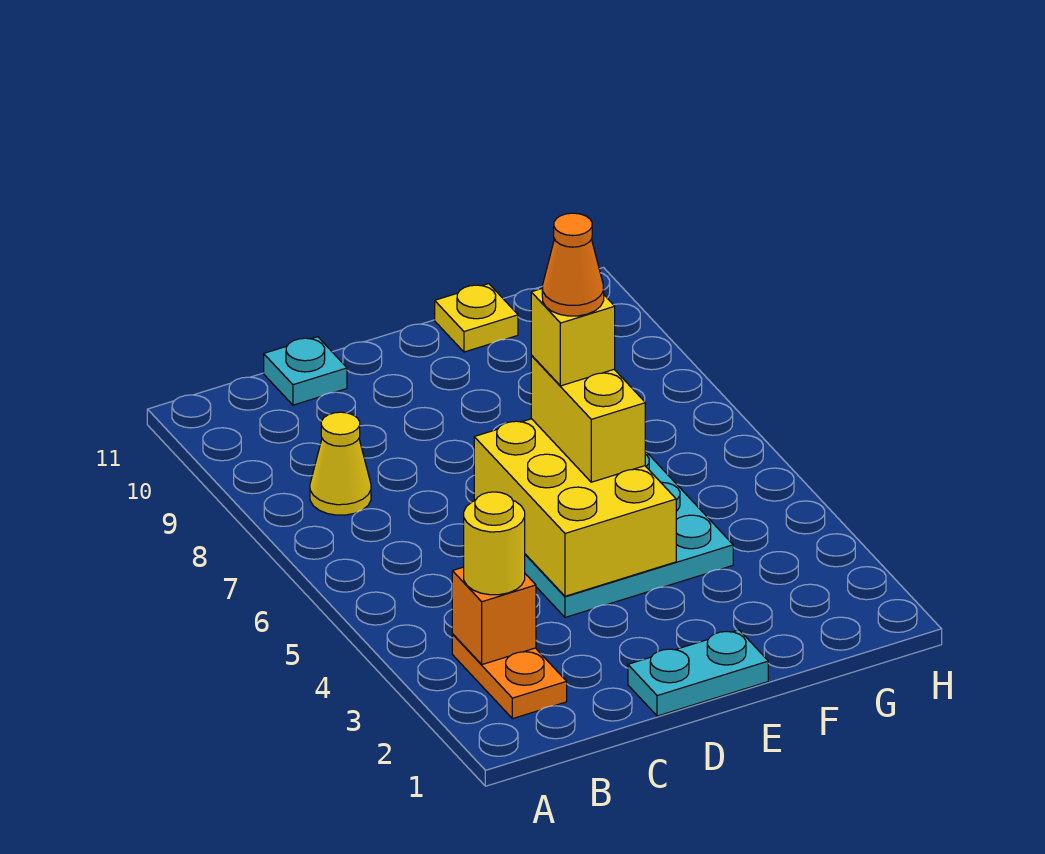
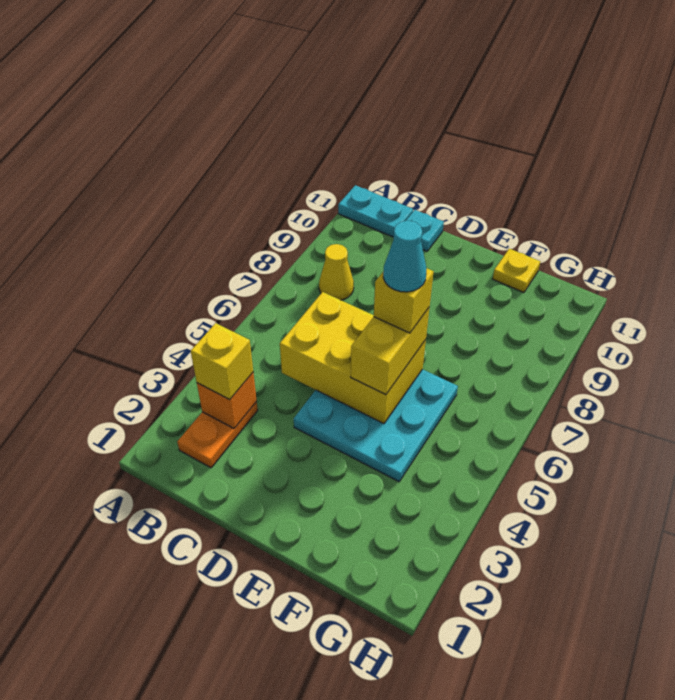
yellow 1x1 round brick [464,492,525,595] -> yellow 1x1 brick [191,323,253,399]
cyan 1x2 plate [628,630,768,716] -> cyan 1x2 plate moved to [338,185,413,237]
yellow 2x3 brick [474,419,676,596] -> yellow 2x3 brick turned to [280,292,426,424]
orange 1x1 cone [542,213,604,316] -> cyan 1x1 cone [383,221,427,292]

